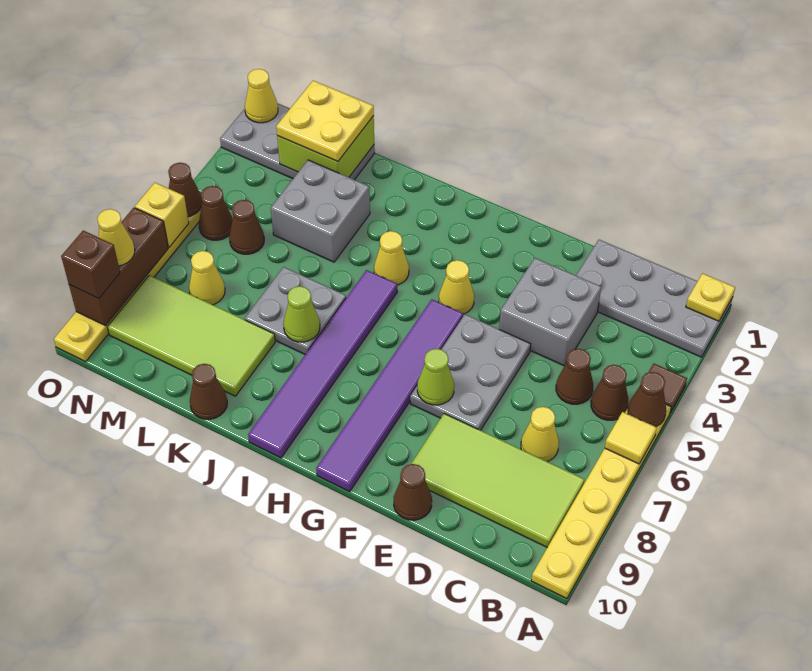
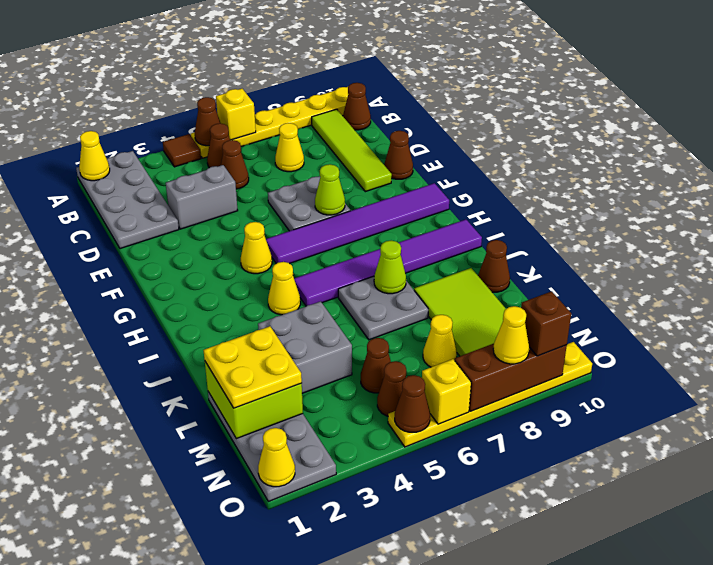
yellow 1x1 plate [686,273,735,321] -> yellow 1x1 cone [79,131,110,181]
yellow 1x1 tile [605,412,657,464] -> yellow 1x1 brick [216,89,256,140]
lime 2x4 tile [411,414,584,547] -> lime 1x4 tile [312,109,392,192]
none -> brown 1x1 cone [343,83,371,130]
grey 2x2 brick [499,258,601,366] -> grey 1x2 brick [166,165,238,229]
grey 2x3 plate [410,314,531,430] -> grey 2x2 plate [268,176,350,231]

